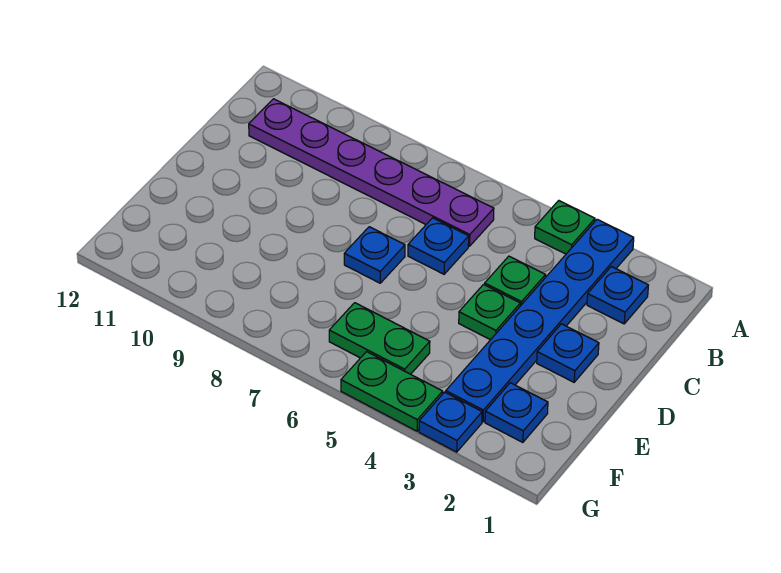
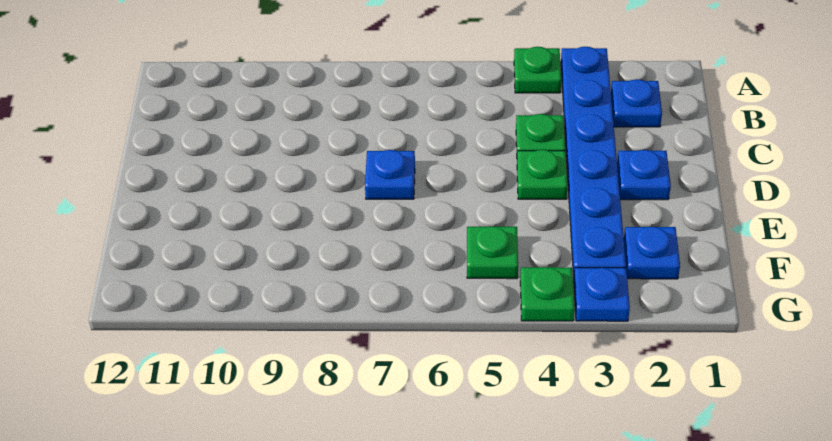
purple 1x6 plate [249,99,494,246] -> none
blue 1x1 plate [408,218,469,274] -> none
green 1x2 plate [329,303,430,374] -> green 1x1 plate [467,226,518,279]
green 1x2 plate [341,352,443,431] -> green 1x1 plate [520,267,575,321]

